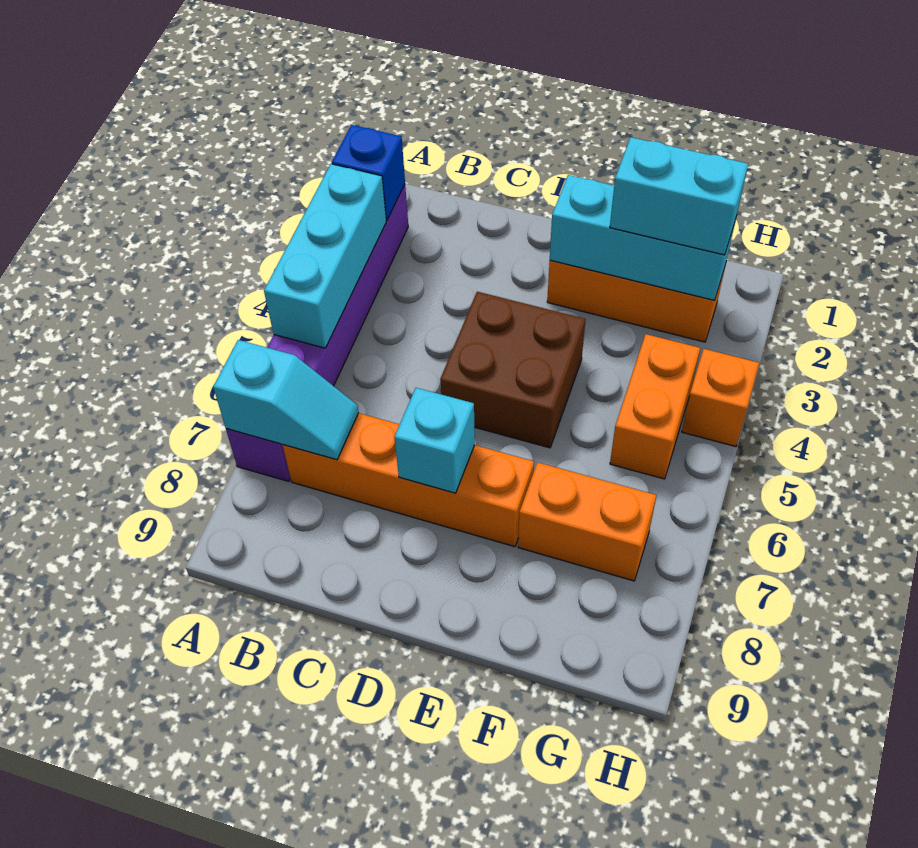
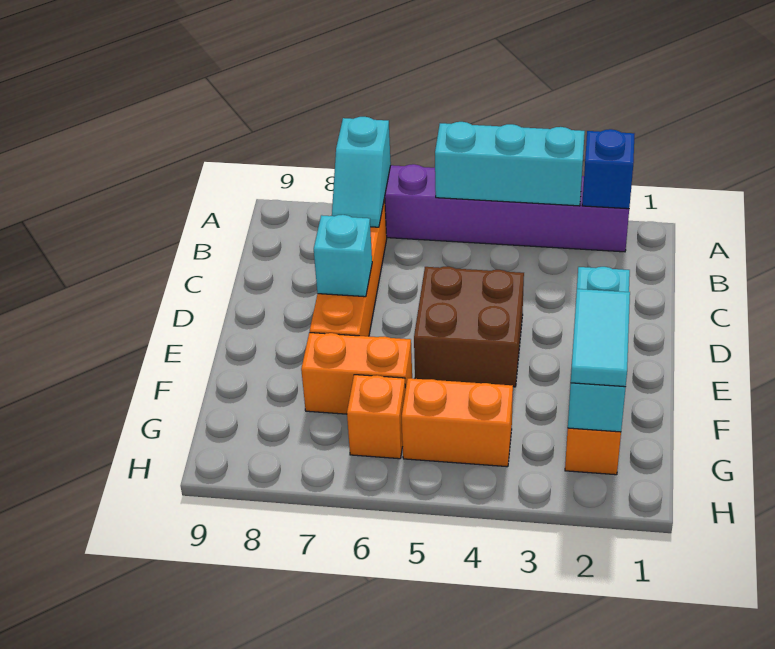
cyan 1x2 brick [610,137,748,255] -> cyan 1x2 tile [571,289,630,387]
orange 1x2 brick [518,462,657,581] -> orange 1x2 brick turned to [301,333,412,414]
orange 1x1 brick [682,349,759,447] -> orange 1x1 brick moved to [347,375,405,459]

